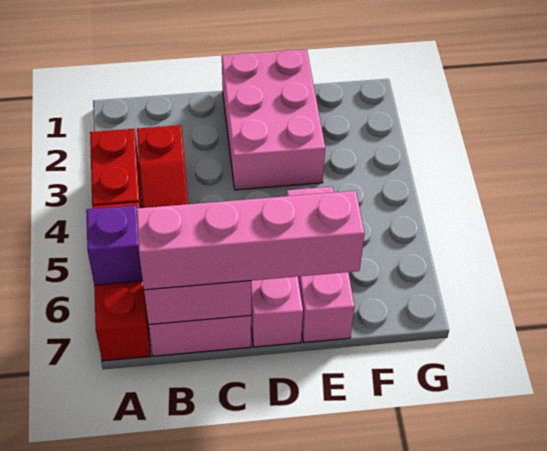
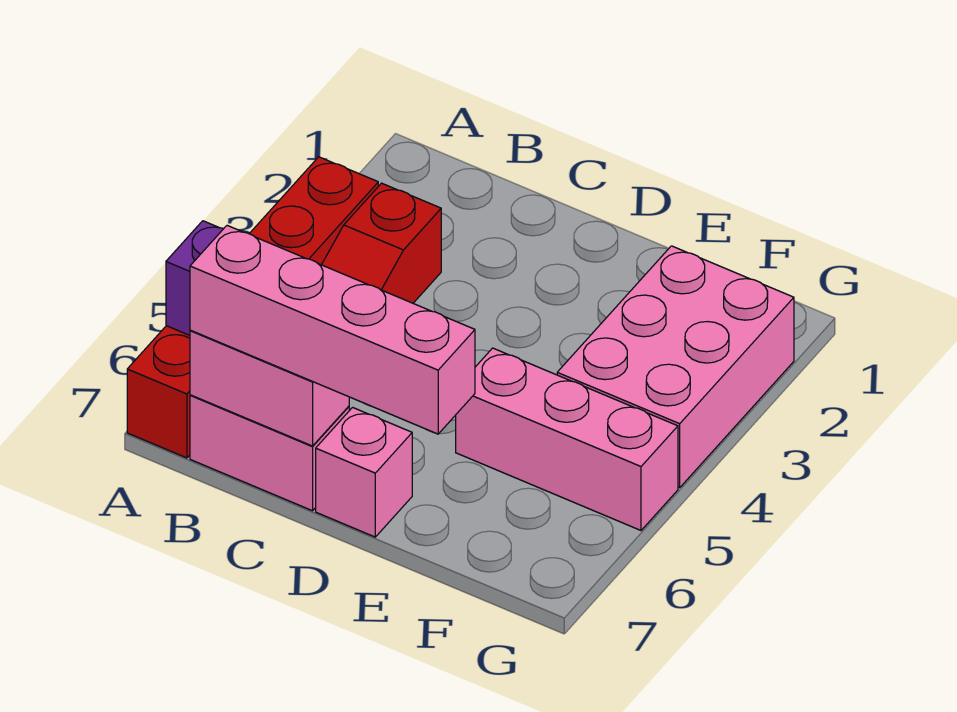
pink 2x3 brick [222,49,325,190] -> pink 2x3 brick moved to [557,246,794,488]
pink 1x3 brick [287,187,355,342] -> pink 1x3 brick turned to [456,348,678,530]

